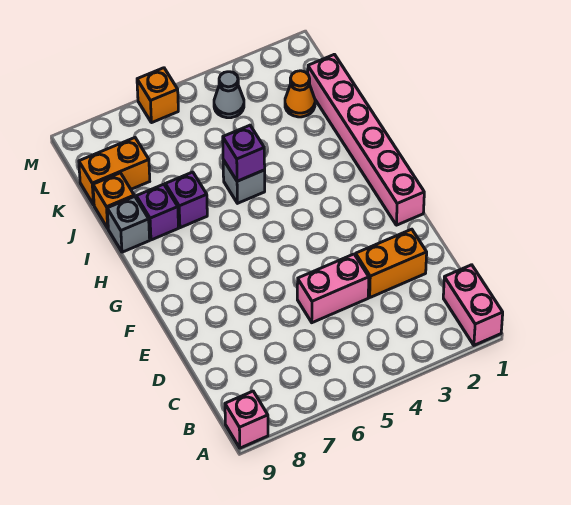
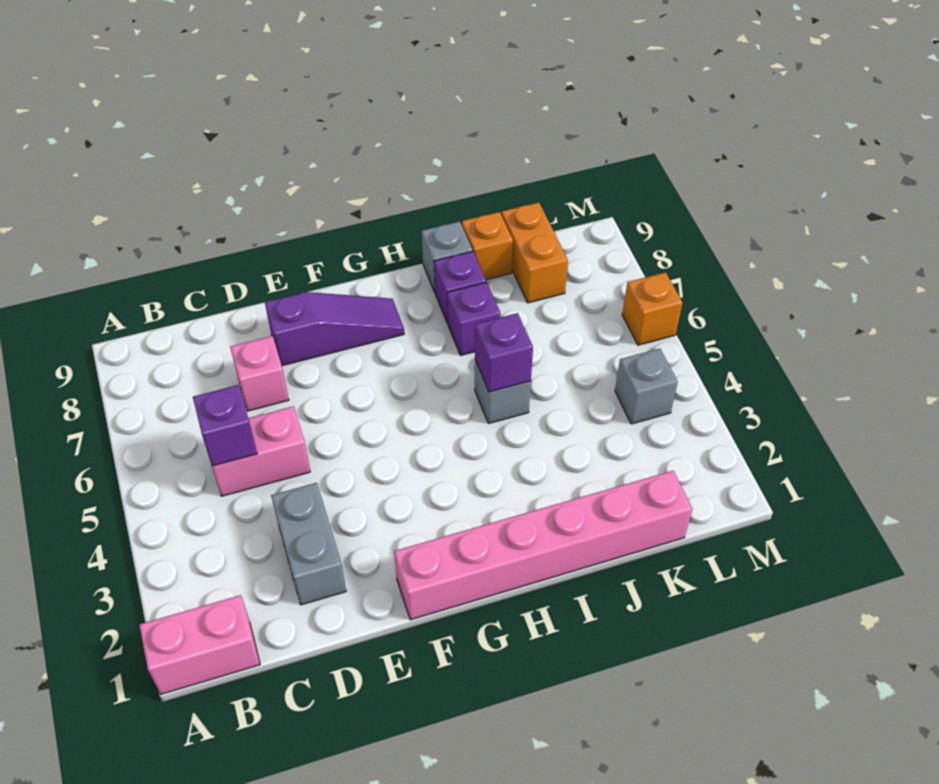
pink 1x1 brick [225,391,268,448] -> pink 1x1 brick moved to [230,336,289,411]
none -> purple 1x1 brick [193,385,257,466]
orange 1x2 brick [356,229,427,297] -> grey 1x2 brick [271,483,346,605]
pink 1x2 brick [297,254,369,323] -> pink 1x2 brick turned to [212,406,310,496]
none -> purple 1x3 slope [265,292,404,366]
orange 1x1 cone [285,71,315,117] -> none
grey 1x1 cone [214,72,244,118] -> grey 1x1 brick [615,349,678,424]

